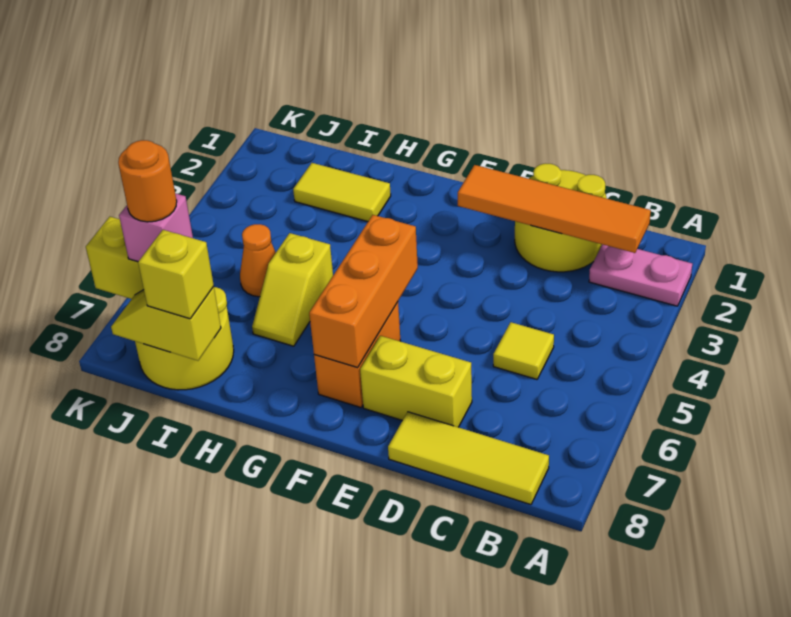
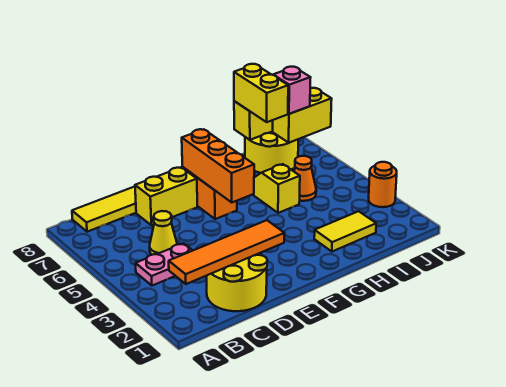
pink 1x2 plate [589,244,692,306] -> pink 1x2 plate moved to [136,243,193,286]
yellow 1x1 tile [493,322,554,379] -> yellow 1x1 cone [150,211,177,255]
yellow 1x1 brick [138,230,214,319] -> yellow 1x2 brick [234,64,288,122]
orange 1x1 round brick [118,140,177,222] -> orange 1x1 round brick moved to [369,162,397,207]

